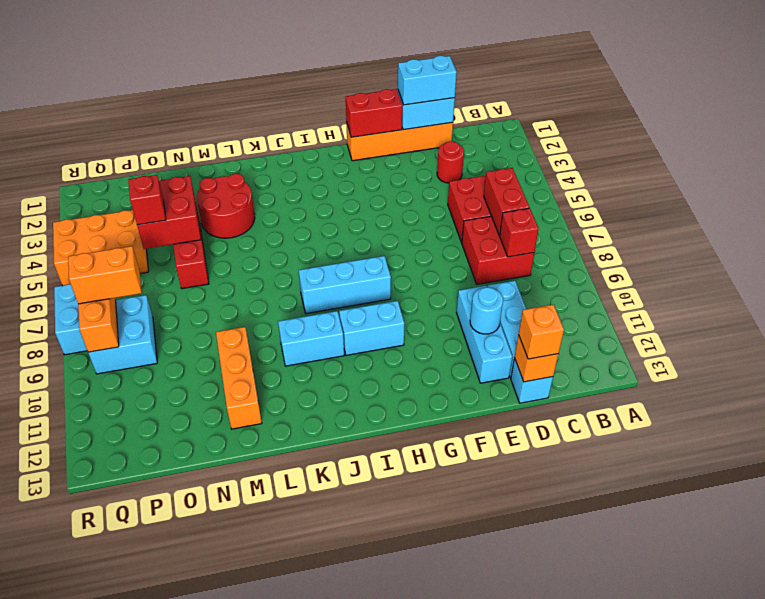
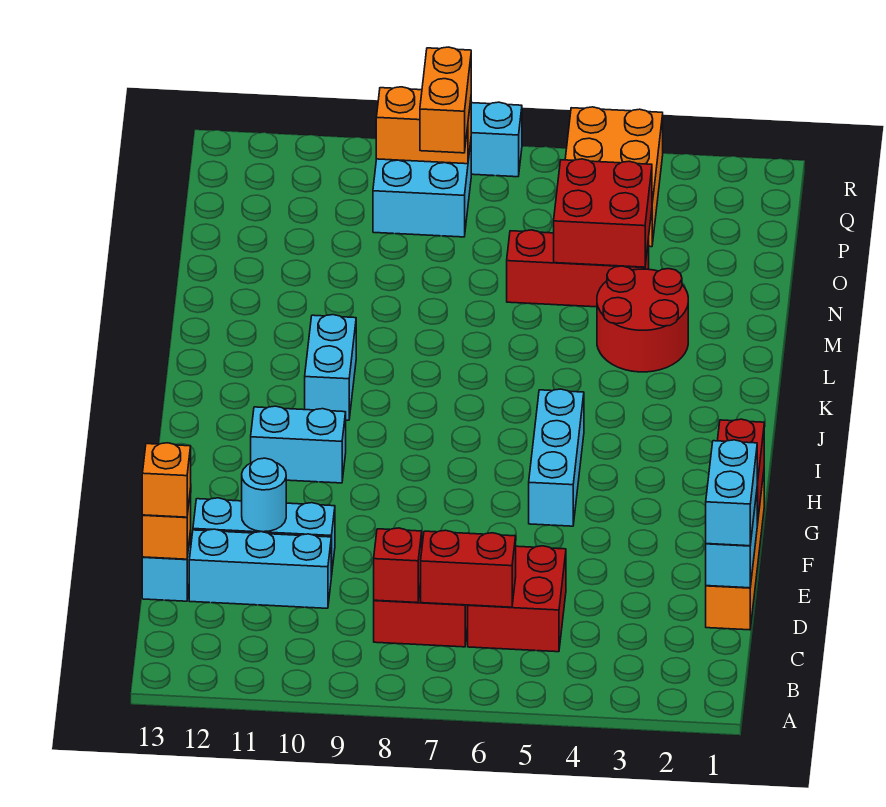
red 1x1 round brick [437,141,464,183] -> none
cyan 1x3 brick [299,256,391,314] -> cyan 1x3 brick moved to [529,389,584,526]
cyan 1x2 brick [339,301,405,355] -> cyan 1x2 brick turned to [251,406,346,483]
orange 1x3 brick [216,327,262,429] -> none
red 1x1 brick [128,175,166,225] -> none

